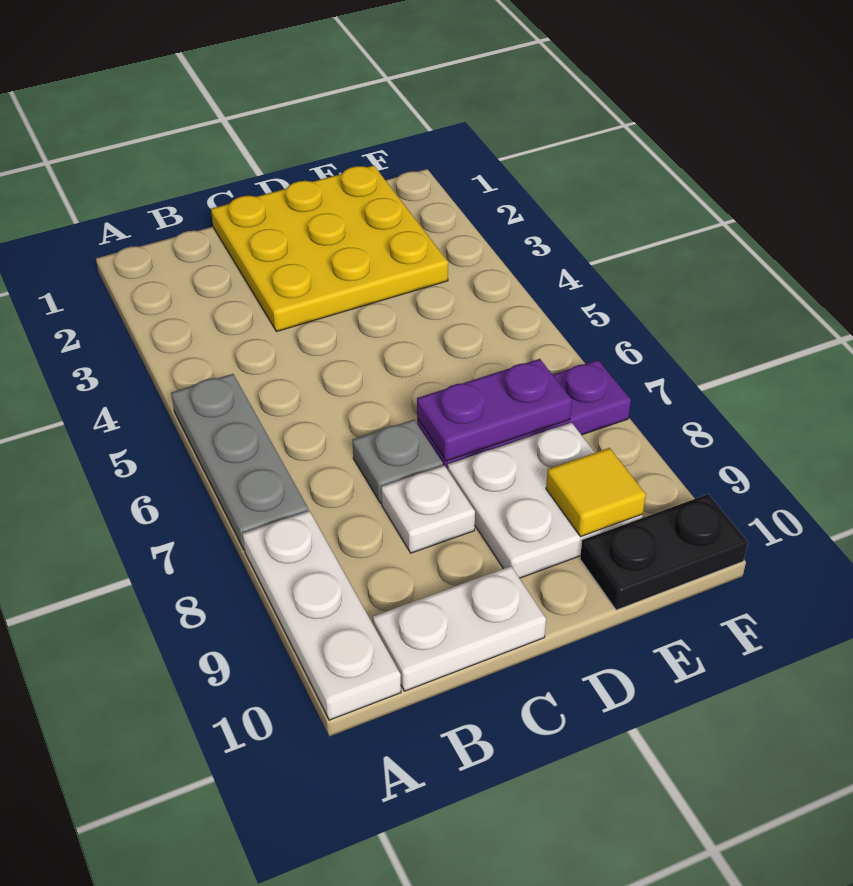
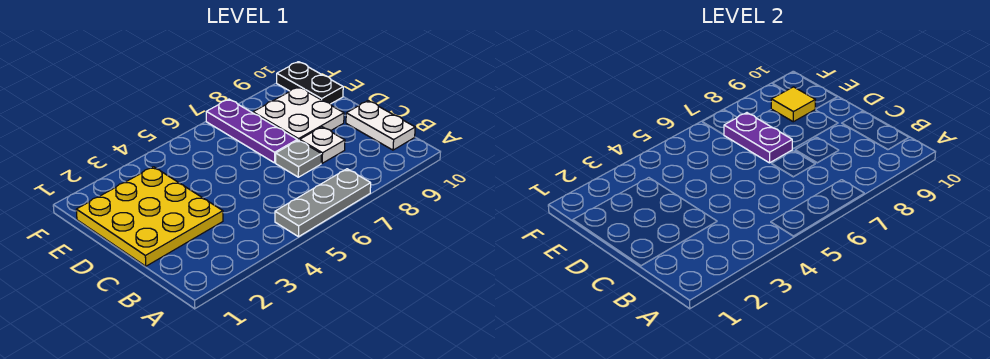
white 1x3 plate [243,511,401,720] -> none

